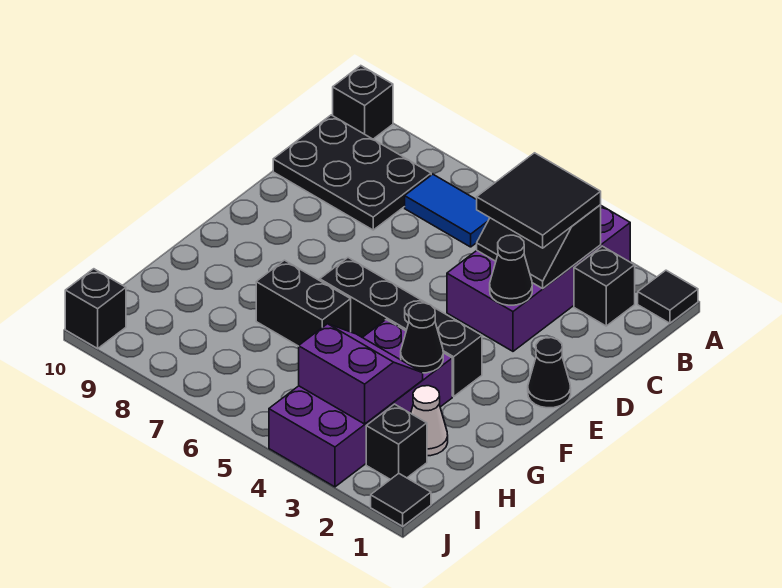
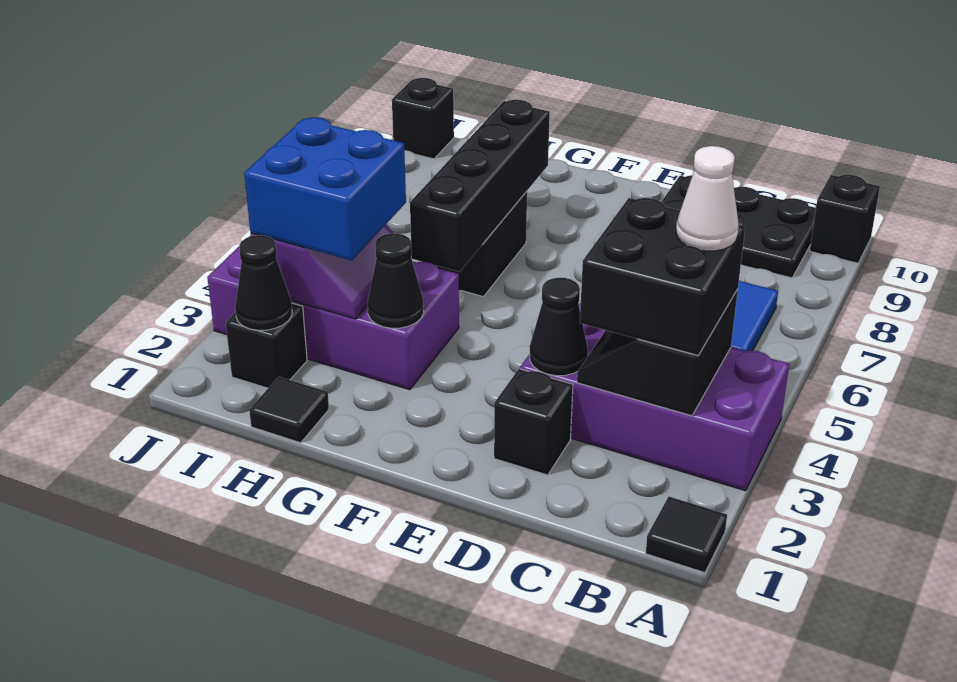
black 1x1 brick [574,246,635,326] -> black 1x1 brick moved to [494,369,573,475]
black 2x2 tile [477,153,601,248] -> black 2x2 brick [580,198,745,355]
black 2x3 plate [273,115,431,230] -> black 2x3 plate turned to [662,175,816,278]
black 1x1 cone [528,338,571,408] -> black 1x1 cone moved to [235,235,292,330]
black 1x4 brick [320,258,482,397] -> black 1x4 brick moved to [410,100,550,272]
white 1x1 cone [411,386,448,456] -> white 1x1 cone moved to [676,146,739,251]
none -> blue 2x2 brick [244,118,406,260]
black 1x1 tile [371,474,431,526] -> black 1x1 tile moved to [249,377,329,443]

